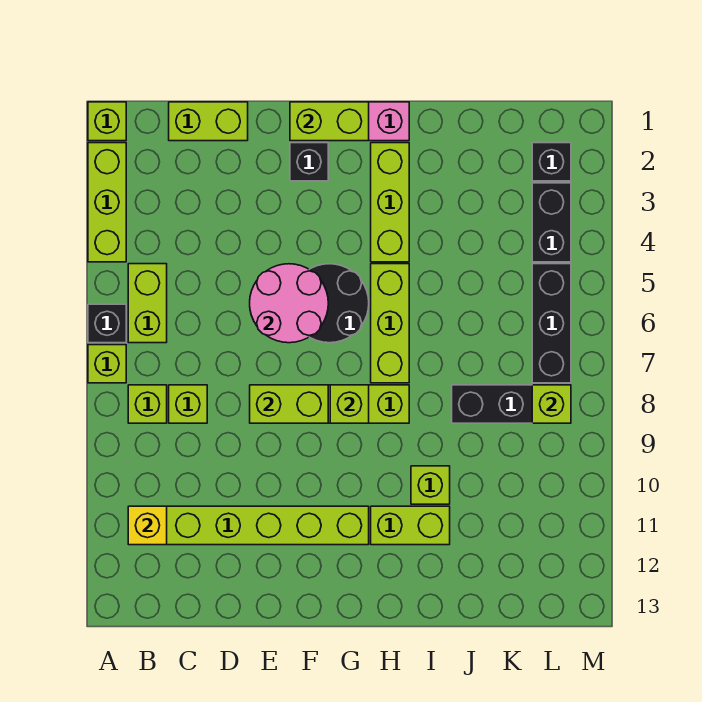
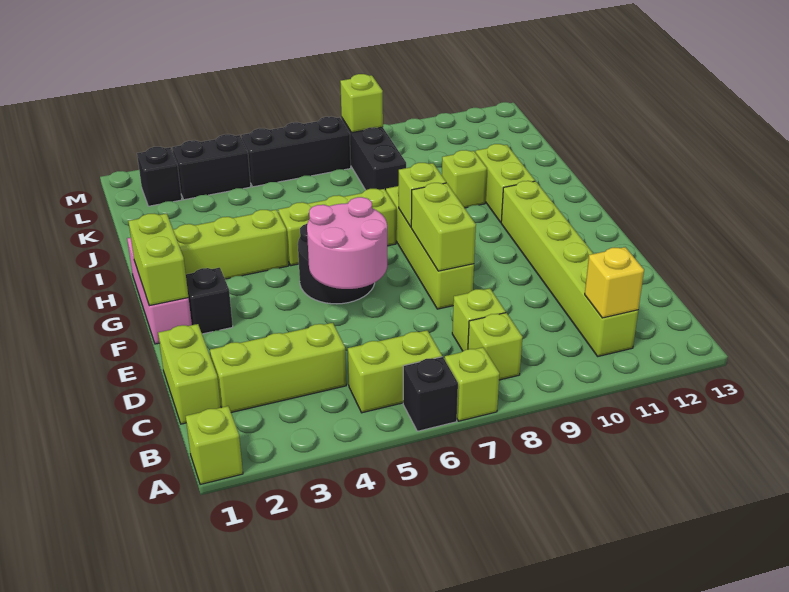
lime 1x3 brick [88,143,126,262] -> lime 1x3 brick moved to [210,323,346,413]

